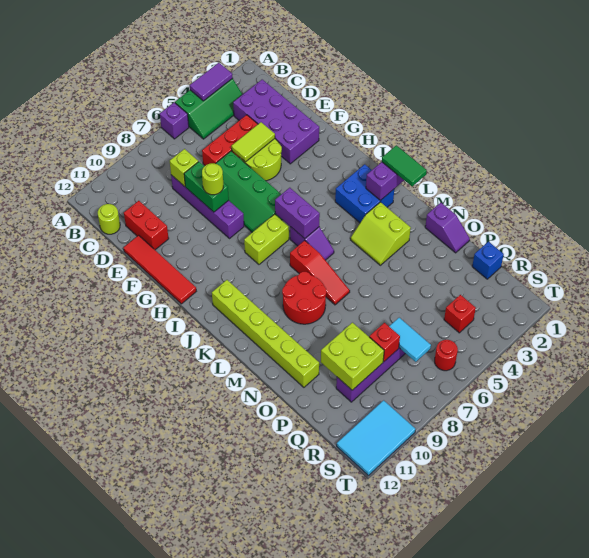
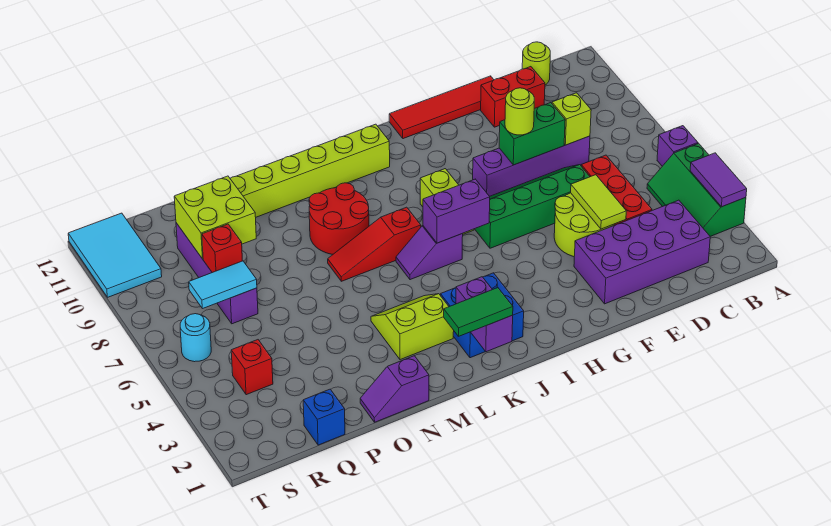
red 1x1 round brick [435,340,458,371] -> cyan 1x1 round brick [180,314,211,362]

